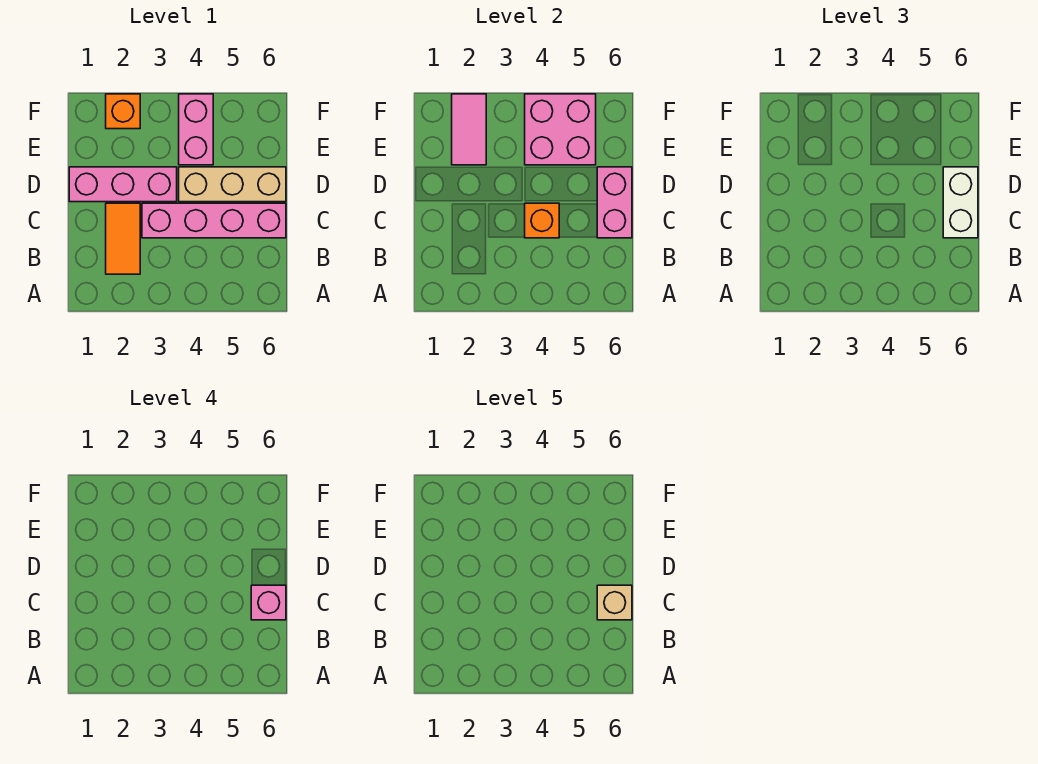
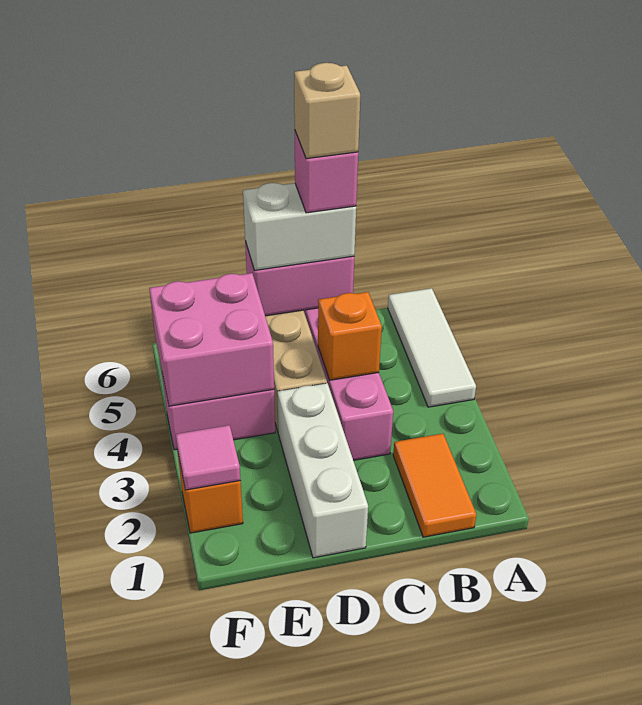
none -> white 1x3 tile [388,288,476,407]
orange 1x2 tile [106,203,140,274] -> orange 1x2 tile turned to [393,434,476,537]
pink 1x3 brick [69,167,177,202] -> white 1x3 brick [277,383,368,558]
pink 1x2 tile [452,94,486,165] -> pink 1x1 tile [176,425,240,490]

